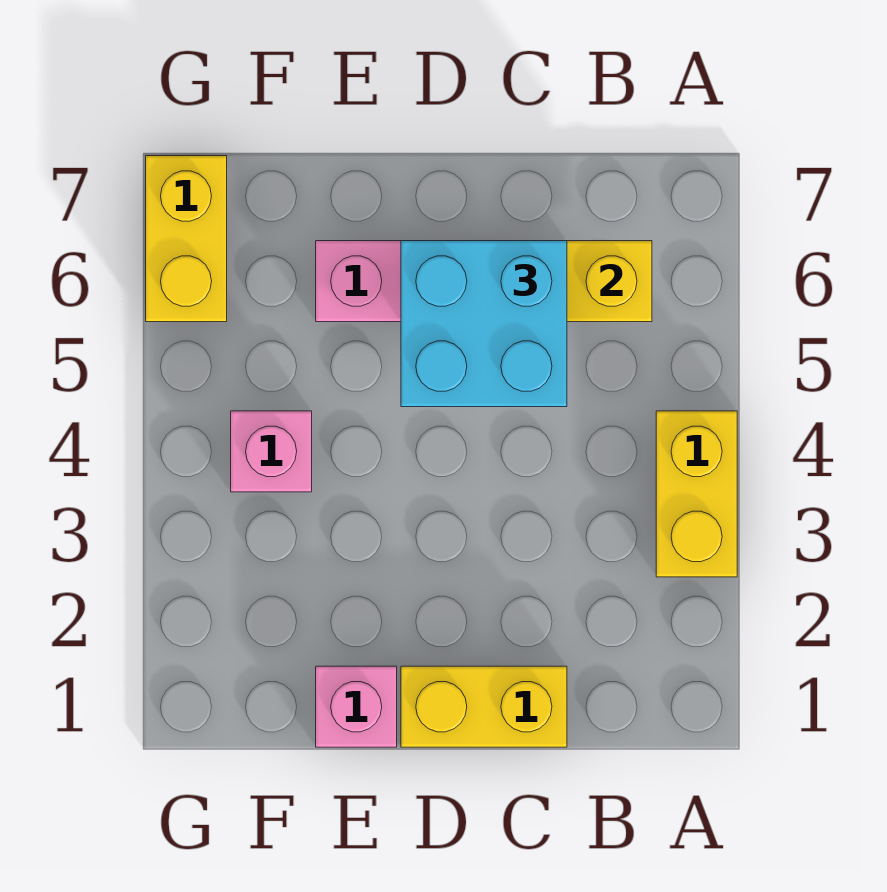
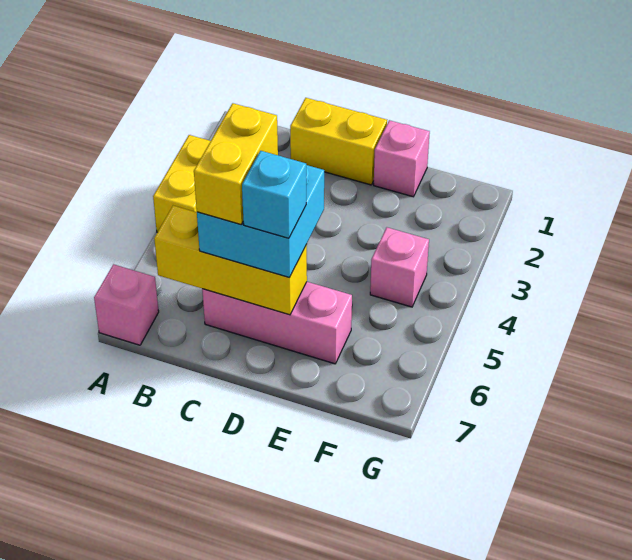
none -> pink 1x1 brick [94,264,159,345]
none -> cyan 1x1 brick [242,151,306,238]
yellow 1x2 brick [146,156,227,322] -> yellow 1x2 brick moved to [194,103,278,225]

